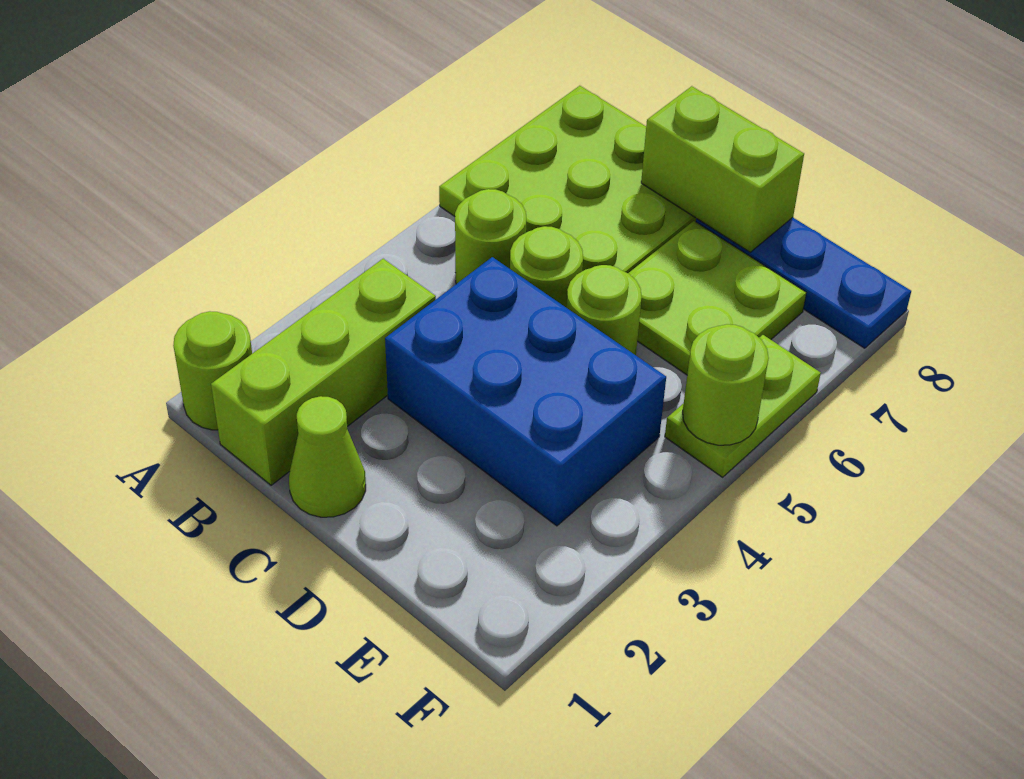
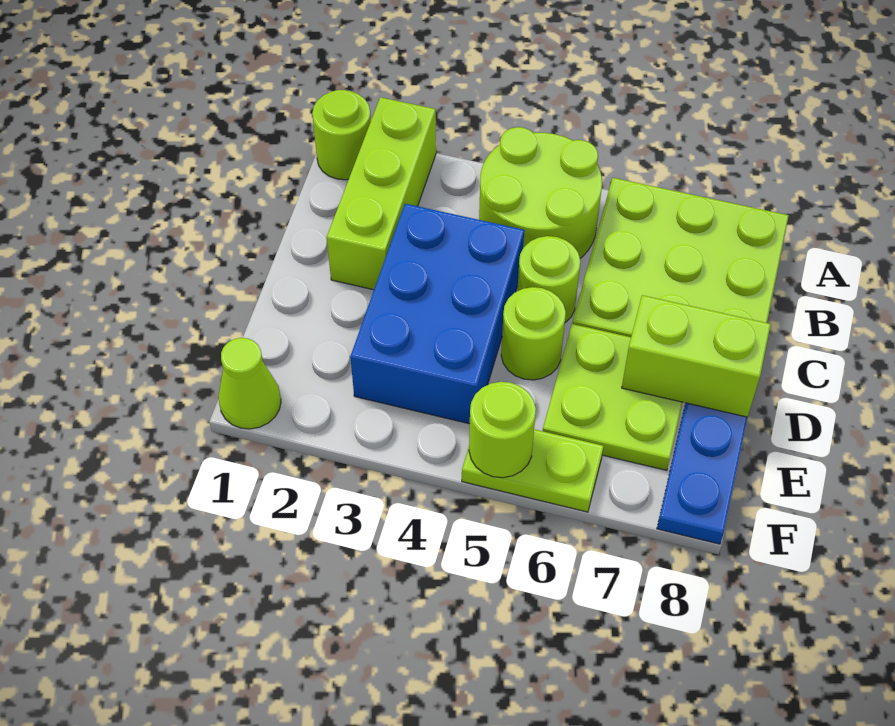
lime 1x3 brick [211,259,436,485] -> lime 1x3 brick turned to [327,97,436,290]
lime 1x1 round brick [455,189,526,284] -> lime 2x2 round brick [479,127,602,258]
lime 1x1 cone [289,396,366,517] -> lime 1x1 cone moved to [218,338,281,429]
lime 1x2 brick [641,86,804,252] -> lime 1x2 brick turned to [622,295,771,417]

